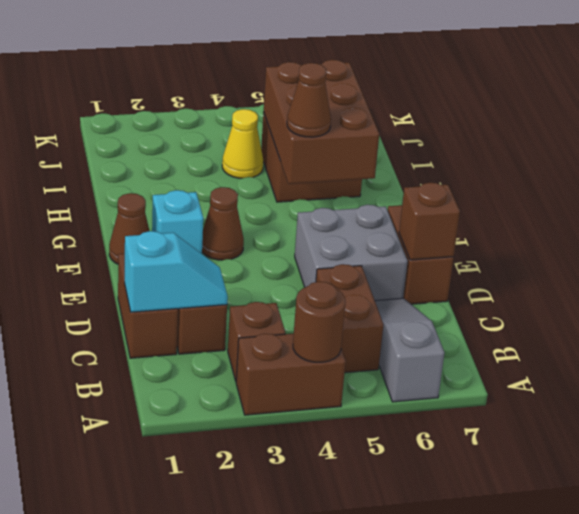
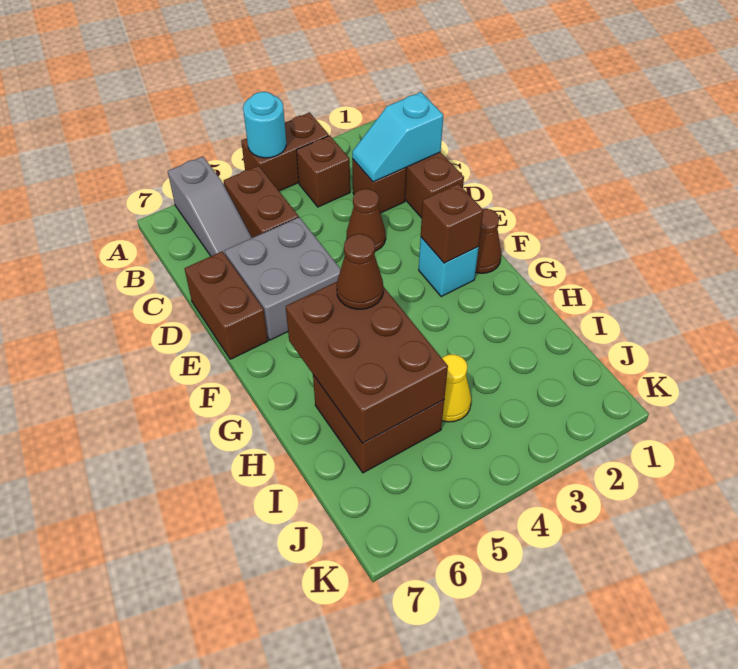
brown 1x1 round brick [293,281,345,362] -> cyan 1x1 round brick [243,92,286,158]
brown 1x1 brick [399,183,460,260] -> brown 1x1 brick moved to [421,184,483,263]
brown 1x1 cone [202,187,244,260] -> brown 1x1 cone moved to [347,189,386,251]

